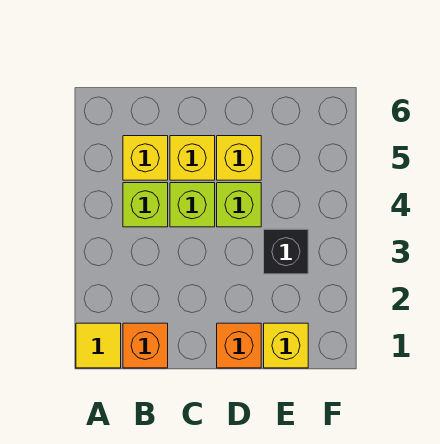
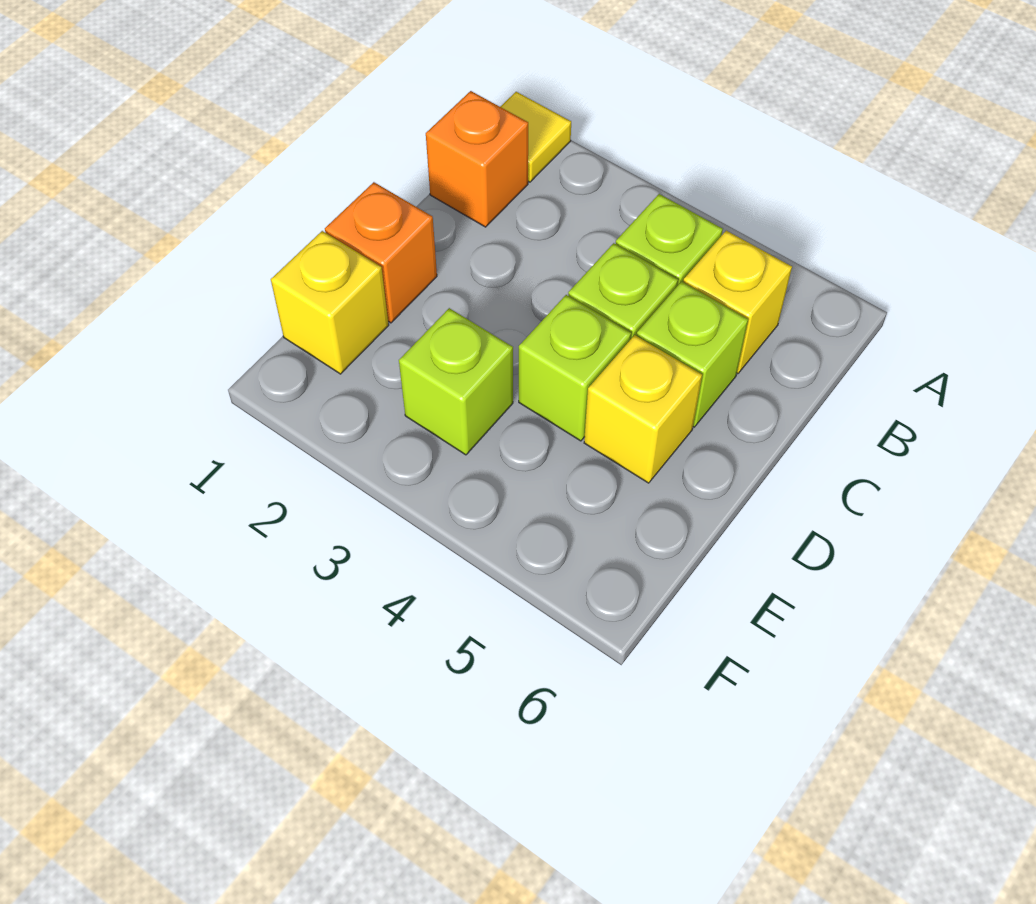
yellow 1x1 brick [170,136,215,180] -> lime 1x1 brick [637,282,748,427]
black 1x1 brick [264,229,308,274] -> lime 1x1 brick [399,308,513,455]

